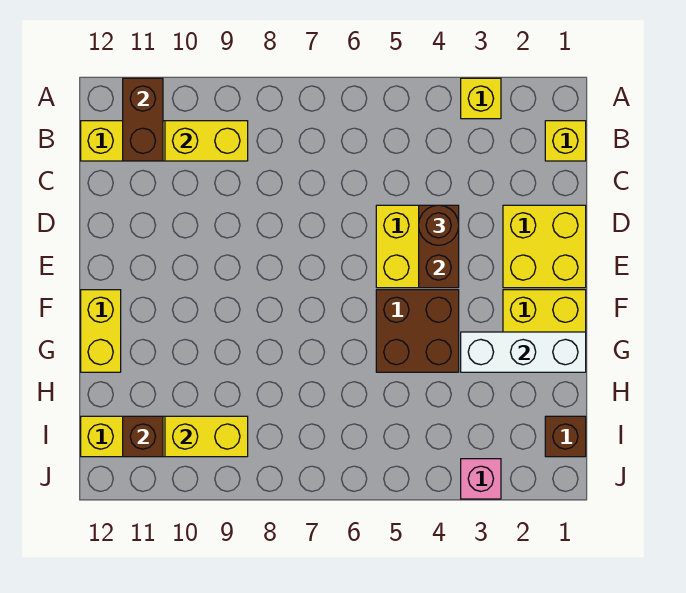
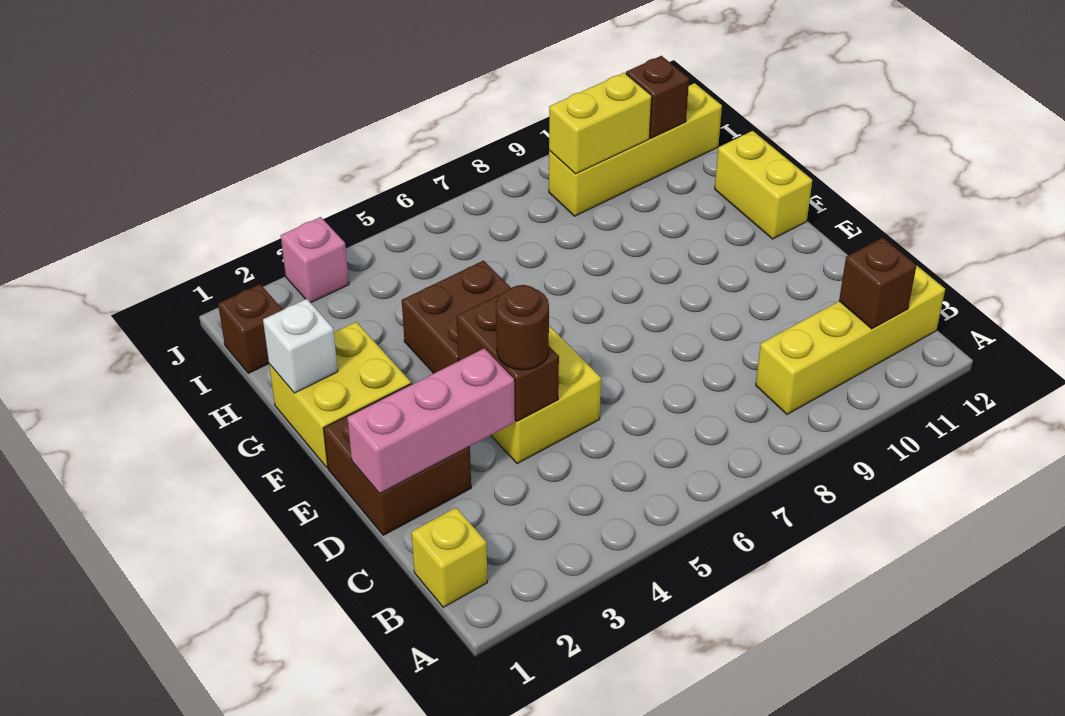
yellow 1x1 brick [461,78,501,119] -> none
brown 1x2 brick [123,78,163,161] -> brown 1x1 brick [839,238,917,329]
yellow 1x2 brick [165,121,248,161] -> none
yellow 2x2 brick [503,205,586,288] -> brown 2x2 brick [323,383,471,535]
none -> pink 1x3 brick [347,348,515,494]
white 1x3 brick [461,332,586,372] -> white 1x1 brick [263,299,338,393]

